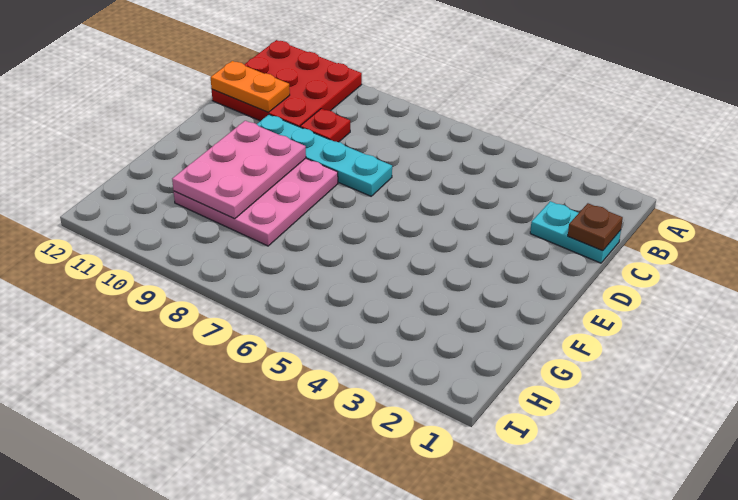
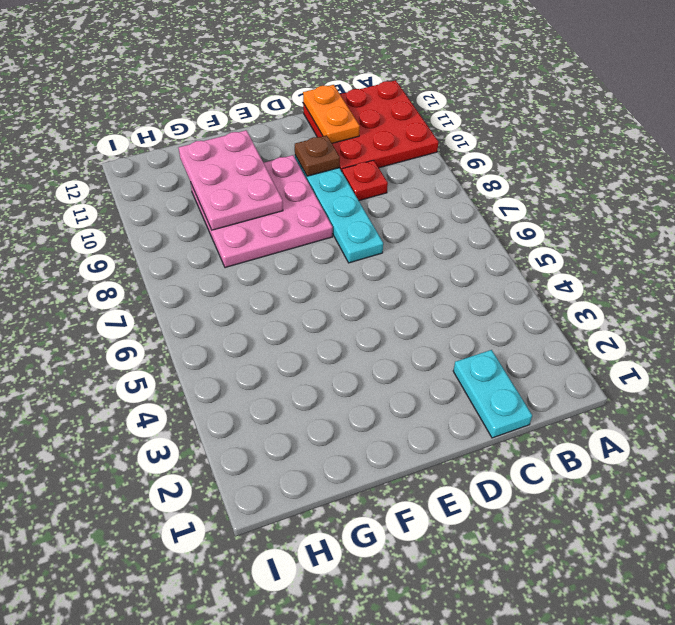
brown 1x1 plate [568,203,623,251] -> brown 1x1 plate moved to [295,135,340,176]
pink 2x3 plate [172,121,306,219] -> pink 2x3 plate turned to [179,130,283,230]

